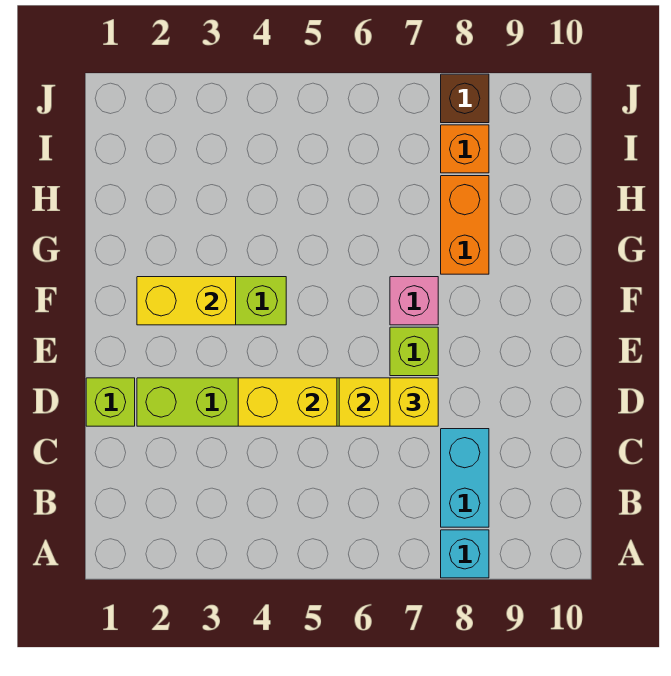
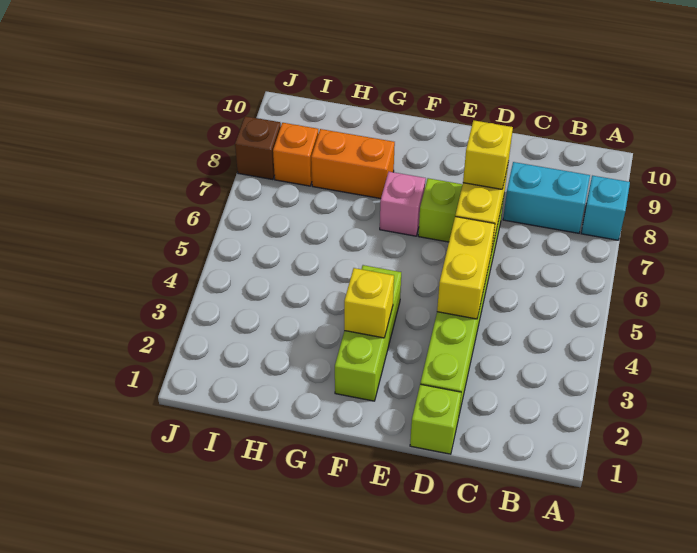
yellow 1x2 brick [137,277,236,325] -> yellow 1x1 brick [344,268,394,338]

